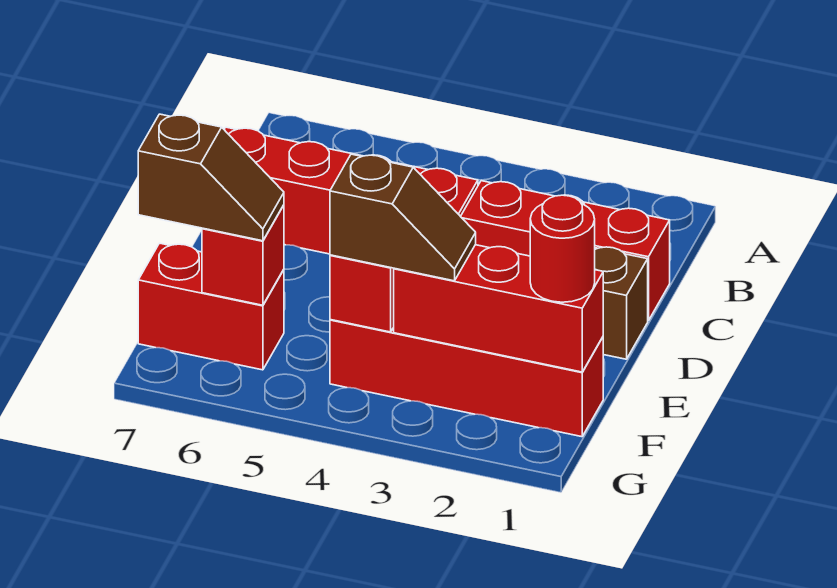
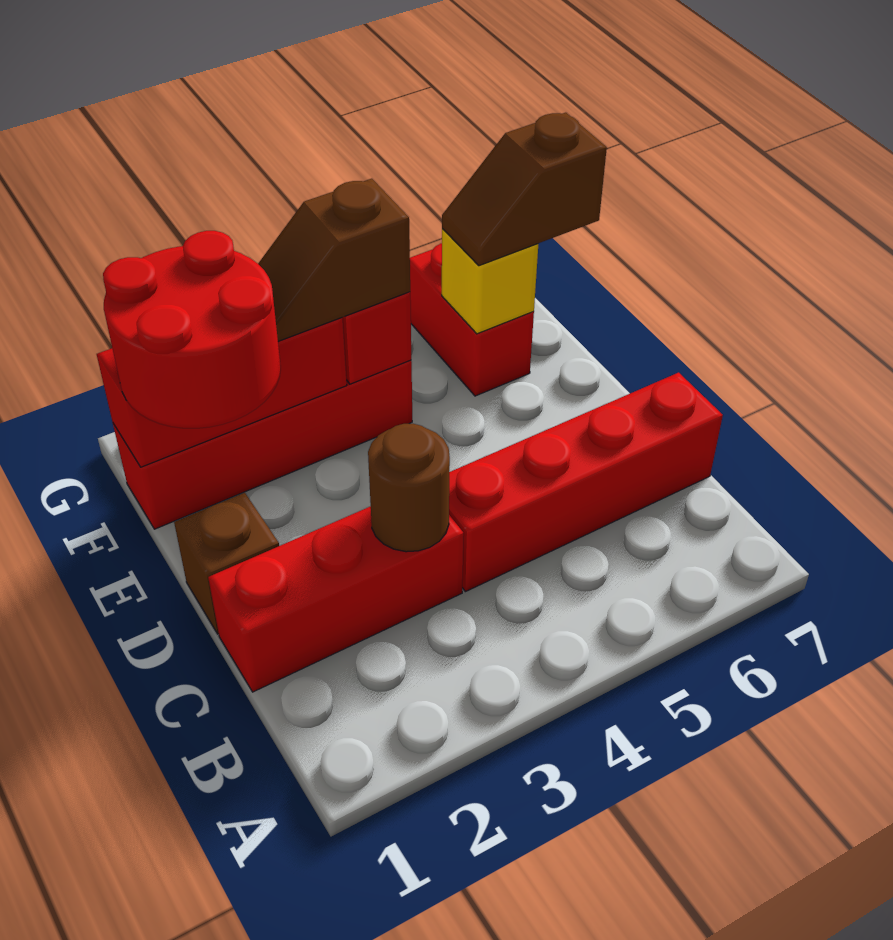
none -> brown 1x1 round brick [368,424,450,552]
red 1x1 round brick [530,195,595,302] -> red 2x2 round brick [103,231,281,428]
red 1x2 brick [138,243,284,370] -> red 1x2 brick turned to [410,243,534,396]
red 1x1 brick [202,205,284,305] -> yellow 1x1 brick [442,229,538,334]

